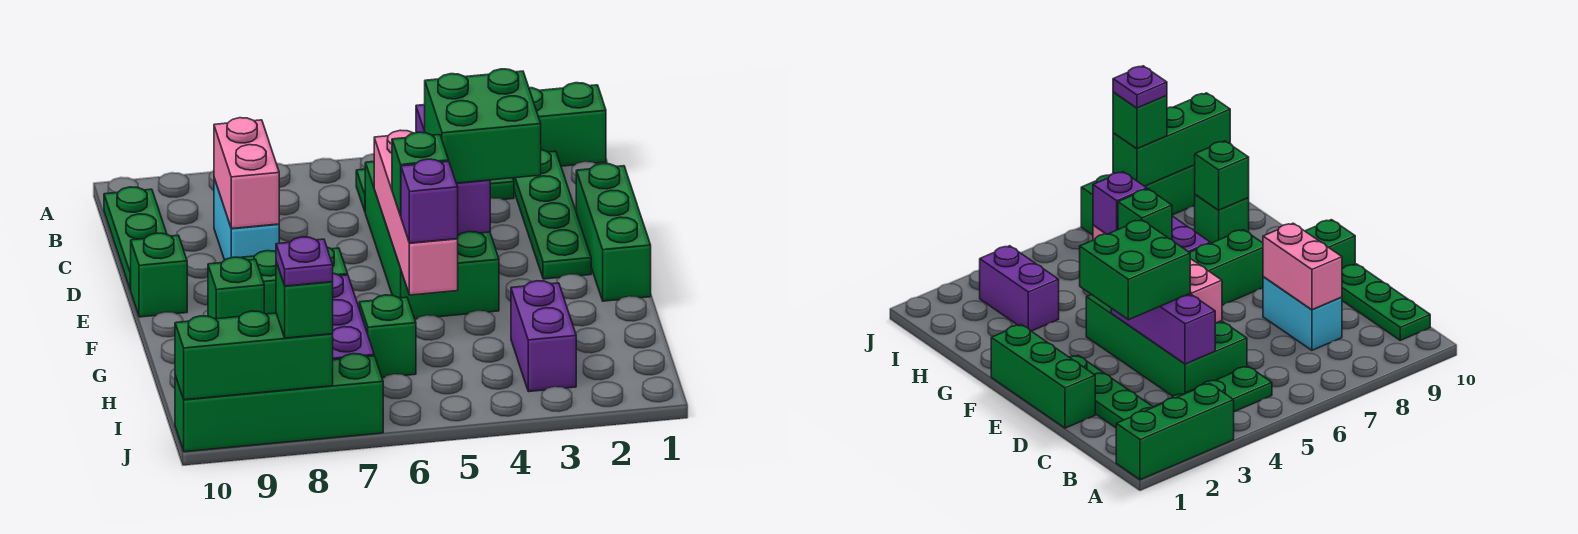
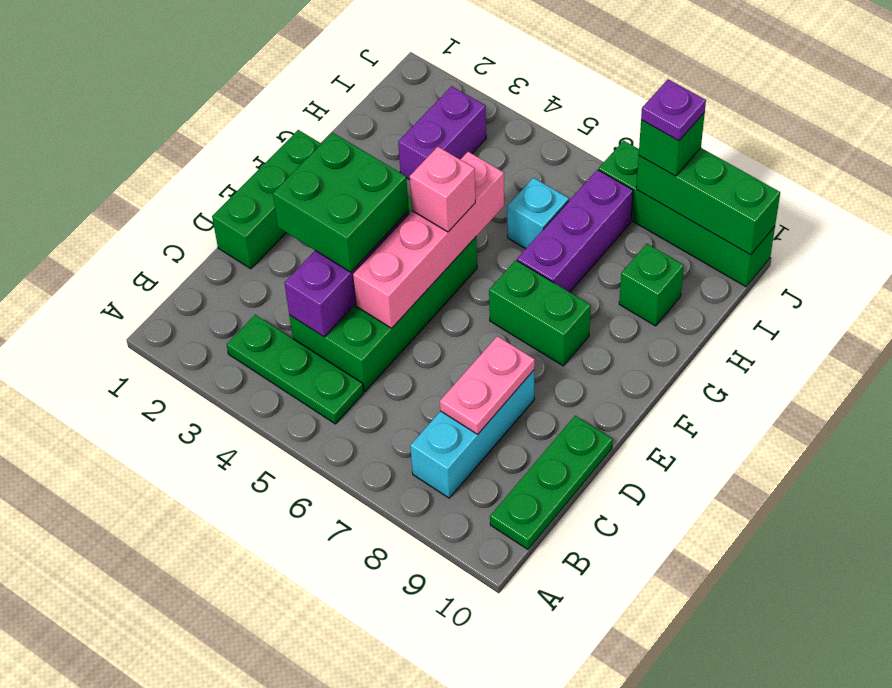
green 1x3 brick [529,83,606,166] -> none
green 1x4 plate [513,149,591,279] -> none
cyan 1x2 brick [214,178,279,260] -> cyan 1x3 brick [410,370,534,498]
pink 1x2 brick [214,118,279,229] -> pink 1x2 plate [440,336,535,434]
green 1x1 brick [130,233,187,317] -> none
green 1x1 brick [392,132,449,216] -> pink 1x1 brick [410,147,475,232]
purple 1x1 brick [401,159,458,243] -> none
green 1x1 brick [359,295,416,378] -> cyan 1x1 brick [507,178,569,249]
green 1x1 brick [208,257,264,319] -> none

